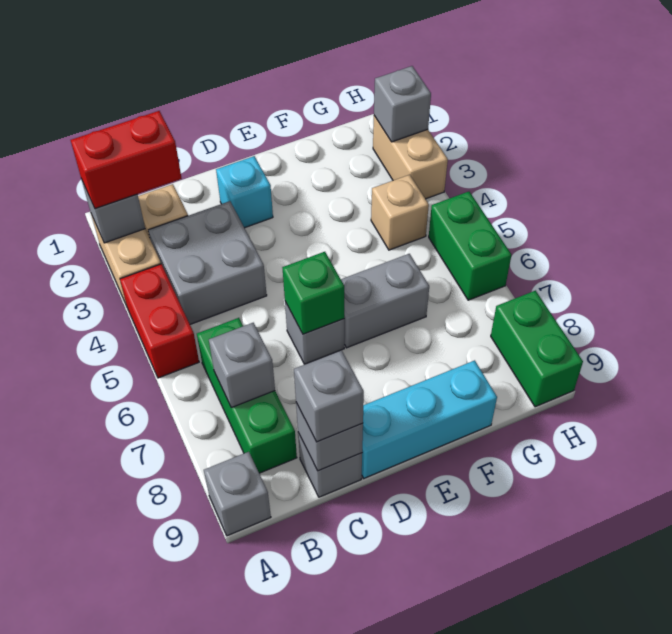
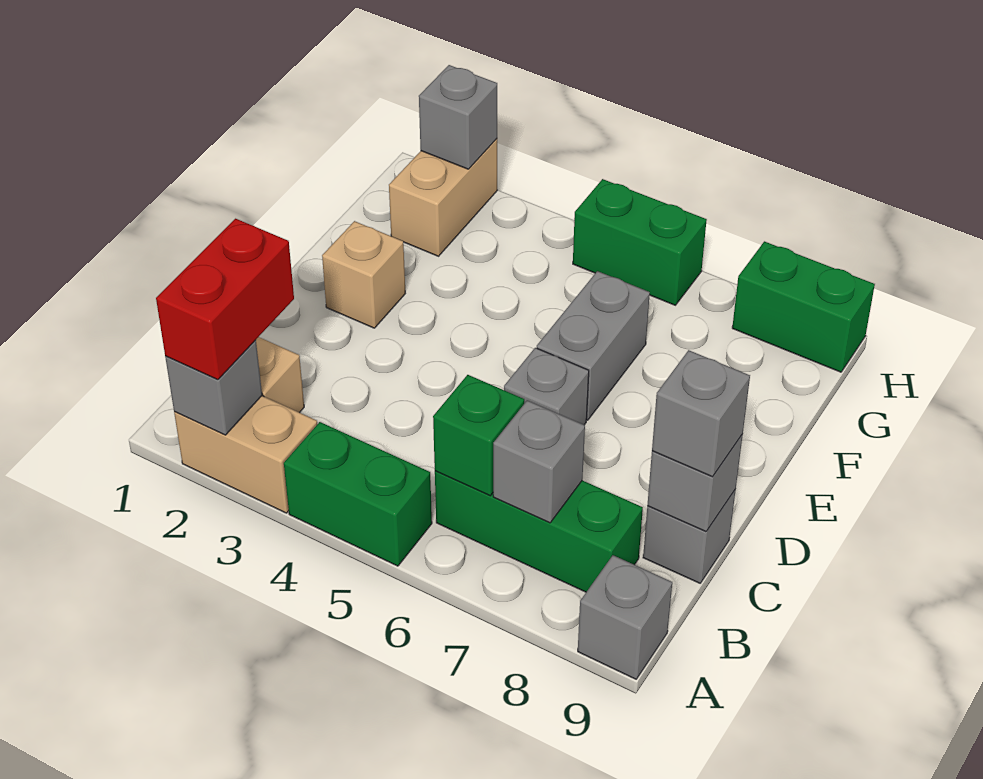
red 1x2 brick [120,264,199,378] -> green 1x2 brick [284,422,432,566]
grey 2x2 brick [148,201,267,324] -> none
cyan 1x1 brick [216,156,273,228] -> none
green 1x1 brick [282,252,344,334] -> green 1x1 brick moved to [433,375,524,496]
cyan 1x3 brick [362,360,497,478] -> none
tan 1x1 brick [371,175,429,250] -> tan 1x1 brick moved to [322,221,405,328]
tan 1x2 brick [373,116,448,199] -> tan 1x2 brick turned to [389,139,497,256]

